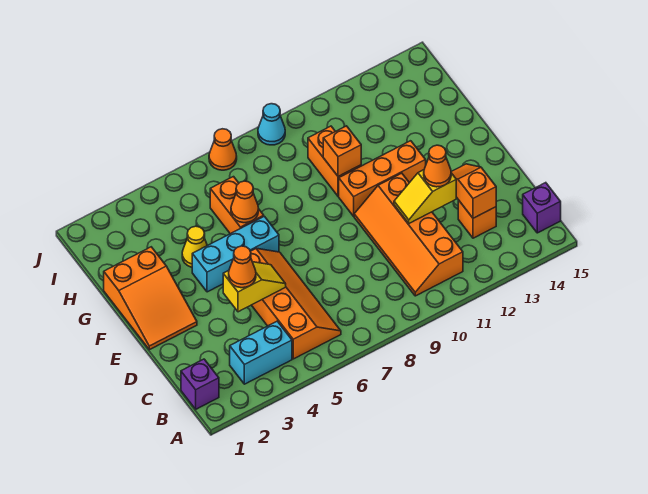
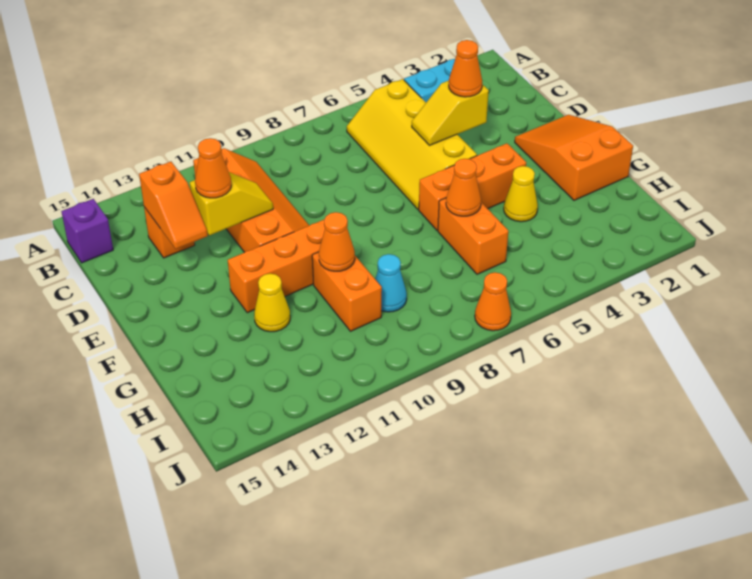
purple 1x1 brick [181,359,219,409] -> none
orange 2x4 slope [250,248,341,359] -> yellow 2x4 slope [347,79,477,209]
cyan 1x3 brick [192,216,279,292] -> orange 1x3 brick [419,143,526,231]
orange 1x1 brick [323,126,361,176] -> orange 1x1 cone [319,212,355,271]
none -> yellow 1x1 cone [254,274,290,332]
cyan 1x1 cone [258,104,285,145] -> cyan 1x1 cone moved to [375,254,407,312]

